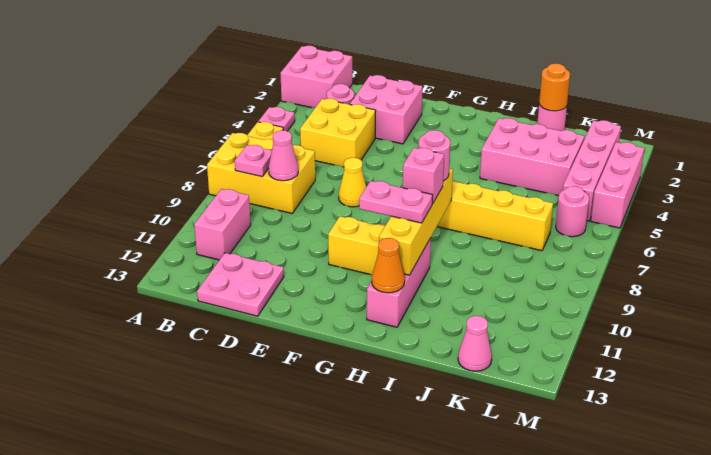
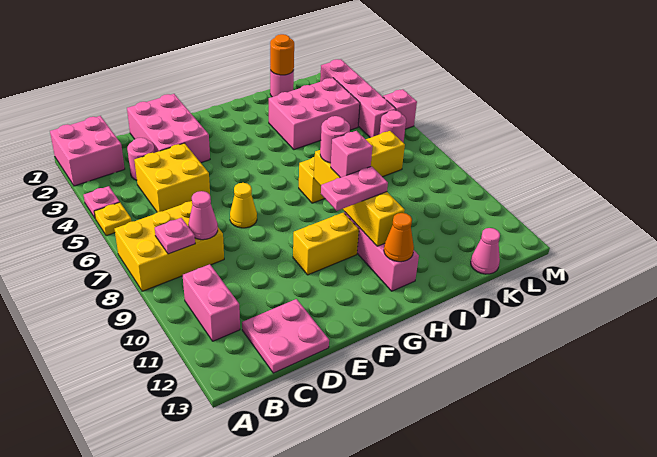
pink 2x2 brick [350,75,423,144] -> pink 2x3 brick [127,94,210,163]
pink 1x3 brick [591,142,644,228] -> pink 1x1 brick [383,89,417,129]

